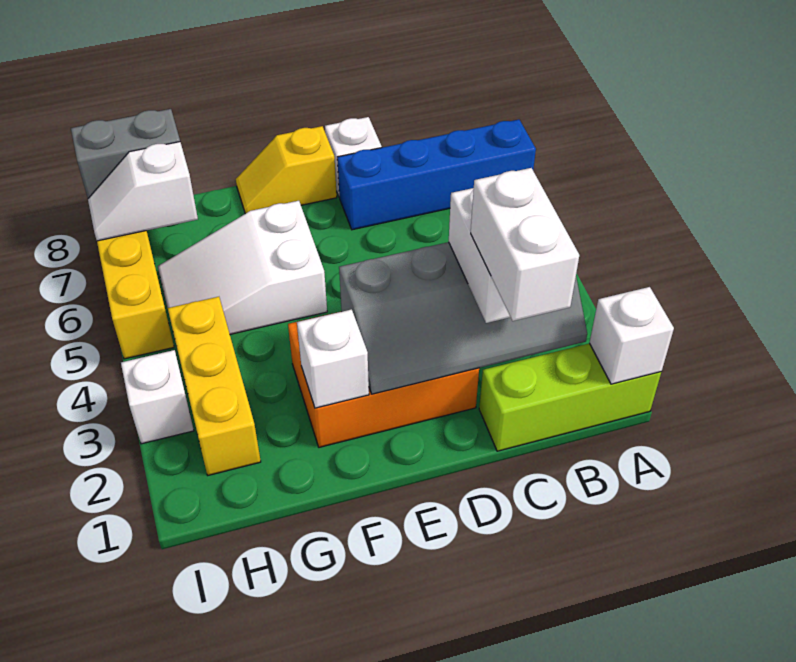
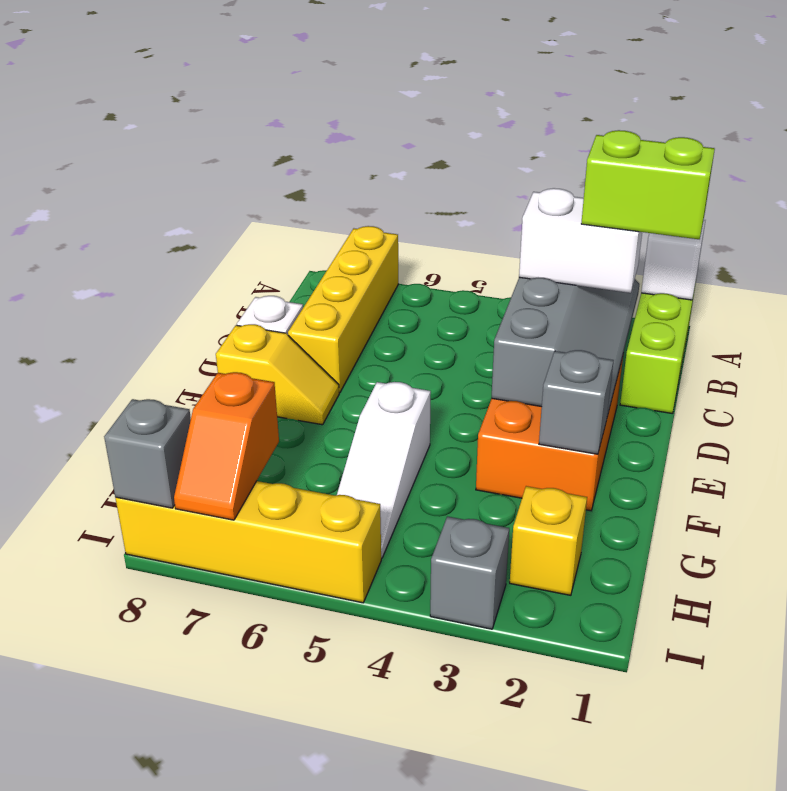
blue 1x4 brick [337,120,536,230] -> yellow 1x4 brick [288,226,398,393]
white 1x2 brick [471,168,579,321] -> lime 1x2 brick [581,130,715,239]
yellow 1x2 slope [236,126,337,214] -> yellow 1x2 slope turned to [216,324,339,425]
white 1x1 brick [297,309,369,408] -> grey 1x1 brick [539,350,614,454]
white 2x3 slope [158,201,327,334] -> white 1x3 slope [337,382,431,558]
yellow 1x3 brick [168,297,261,475] -> yellow 1x1 brick [510,486,587,595]
white 1x2 slope [88,142,198,241] -> orange 1x2 slope [174,372,279,520]
grey 1x2 brick [71,109,180,198] -> grey 1x1 brick [104,399,191,508]
white 1x1 brick [121,350,194,444] -> grey 1x1 brick [430,516,509,629]

